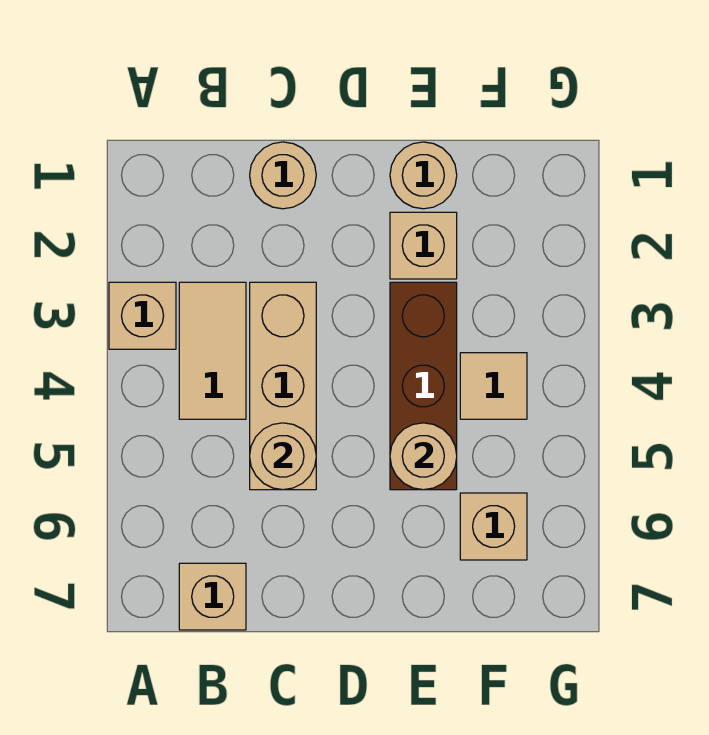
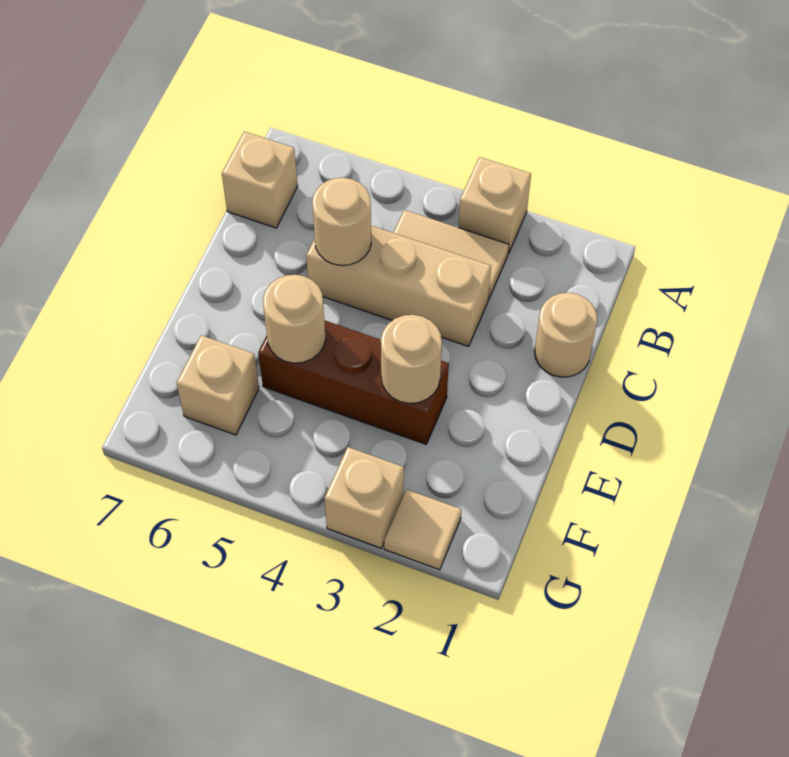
tan 1x1 round brick [390,142,457,209] -> tan 1x1 round brick moved to [381,315,442,403]
tan 1x1 brick [390,212,457,279] -> tan 1x1 brick moved to [324,447,404,548]
tan 1x1 tile [460,353,527,419] -> tan 1x1 tile moved to [384,489,461,570]

